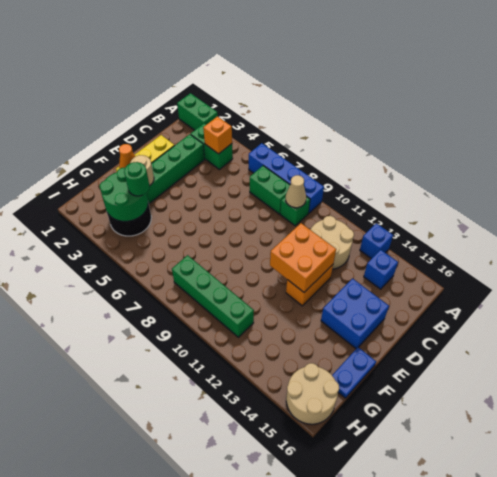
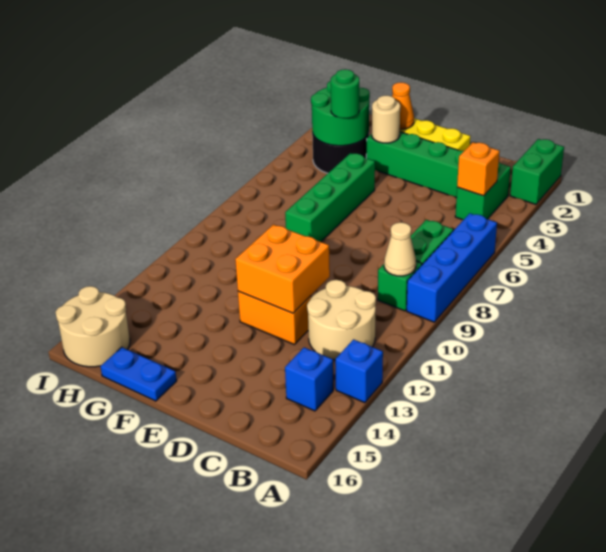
blue 2x2 brick [321,279,389,349] -> none
green 1x4 brick [172,255,254,337] -> green 1x4 brick moved to [285,153,375,242]

